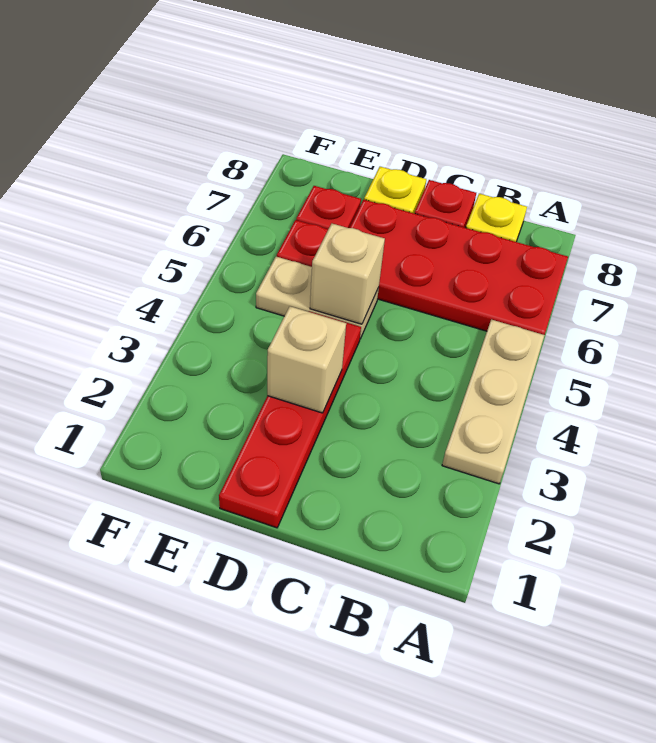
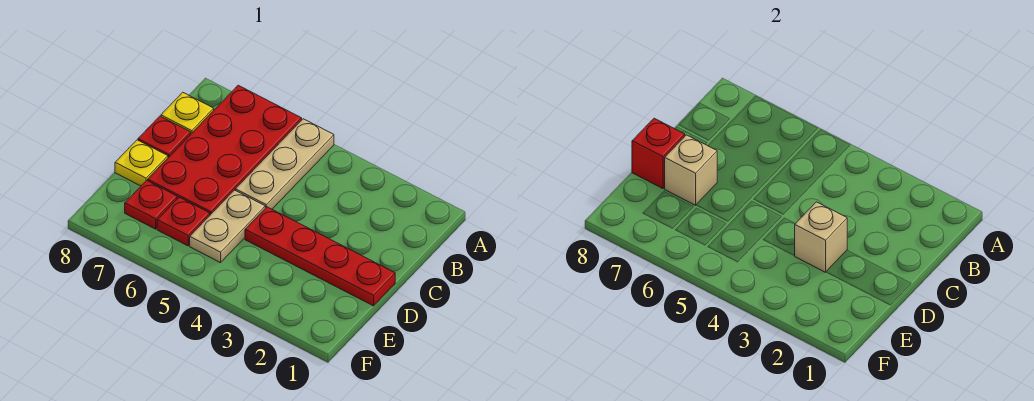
tan 1x3 plate [442,319,545,484] -> tan 1x3 plate turned to [236,119,334,209]
tan 1x1 brick [310,224,385,324] -> tan 1x1 brick moved to [665,135,717,205]
none -> red 1x1 brick [632,118,685,189]

